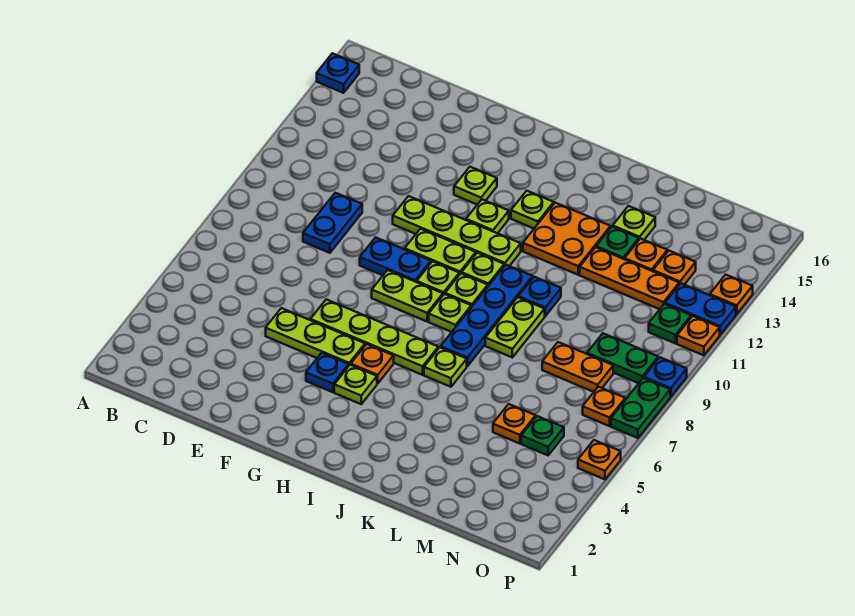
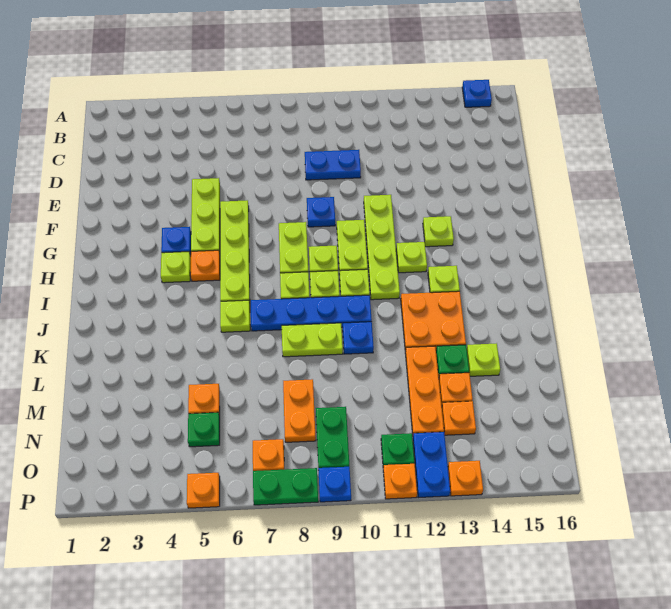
blue 1x2 plate [360,237,431,282] -> blue 1x1 plate [307,197,335,227]

